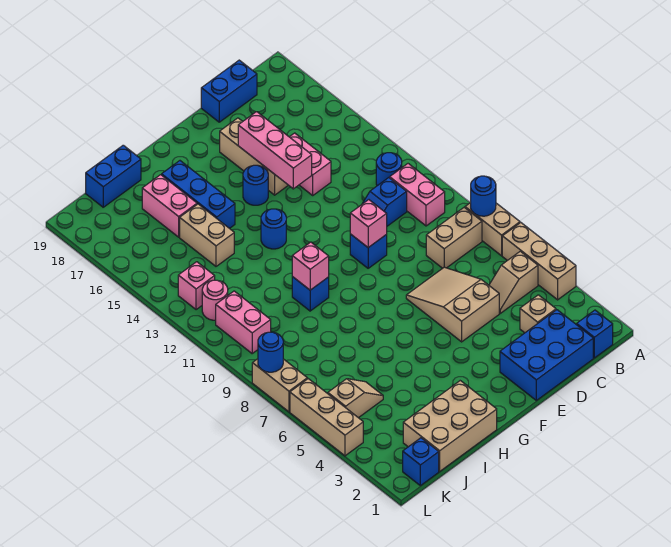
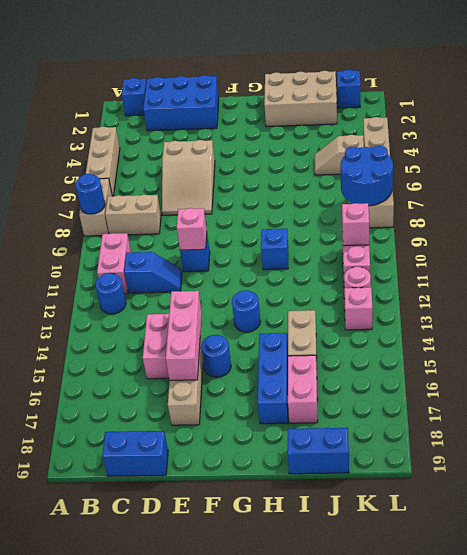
tan 1x2 slope [489,251,538,313] -> none
tan 1x1 brick [520,295,556,333] -> none
pink 1x1 brick [292,242,329,290] -> pink 1x1 brick moved to [342,203,369,246]
blue 1x1 round brick [258,332,283,372] -> blue 2x2 round brick [341,146,393,206]

